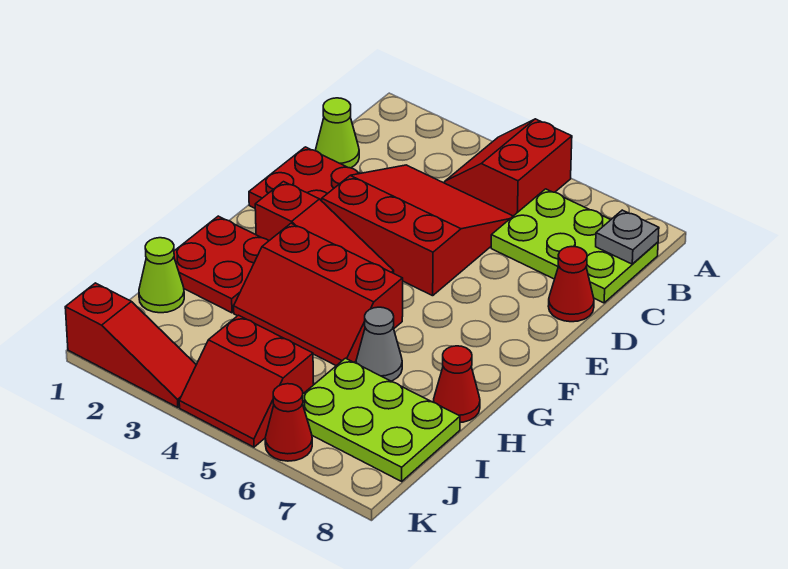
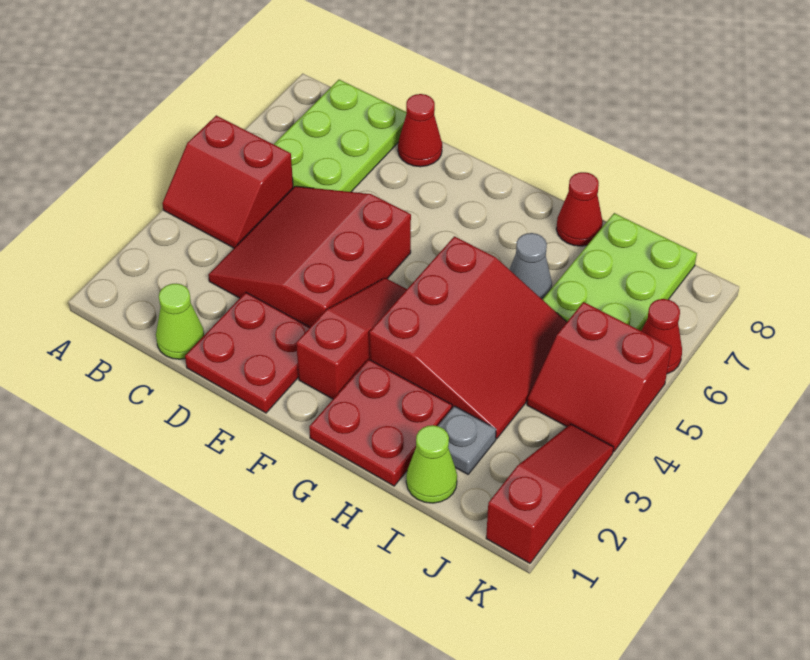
grey 1x1 plate [596,210,659,264] -> grey 1x1 plate moved to [438,406,496,474]
red 2x3 slope [234,223,403,366] -> red 3x3 slope [369,236,567,439]
red 2x2 slope [179,315,314,447] -> red 2x2 slope turned to [527,302,671,452]

